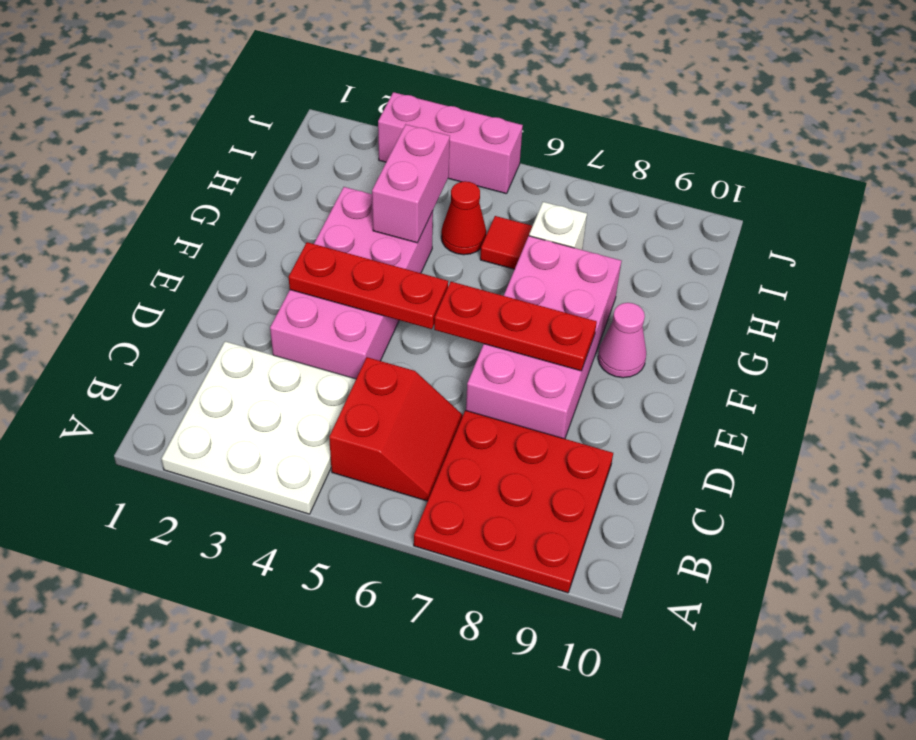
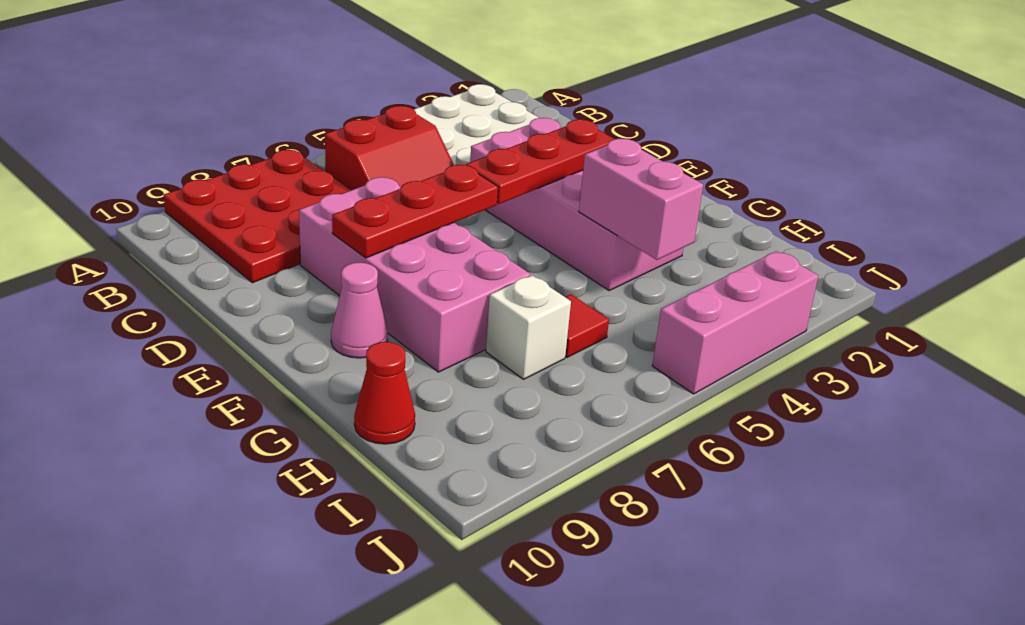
red 2x2 slope [329,357,463,501] -> red 2x2 slope turned to [325,106,454,190]
red 1x1 cone [441,181,486,255] -> red 1x1 cone moved to [354,342,415,444]

